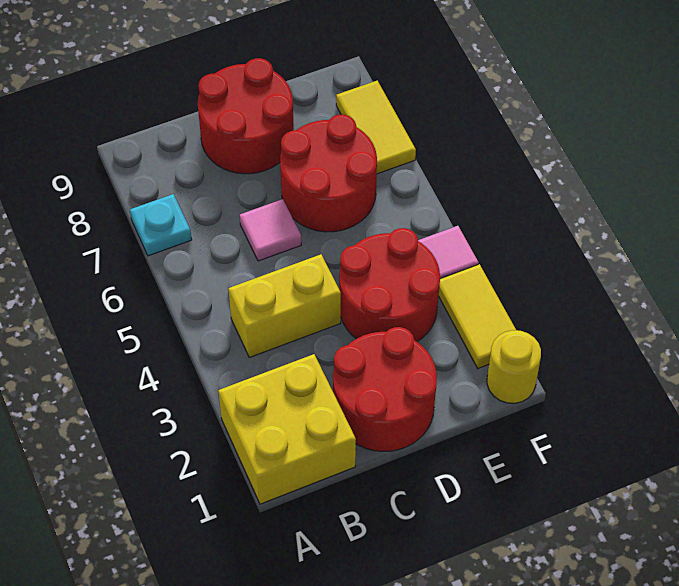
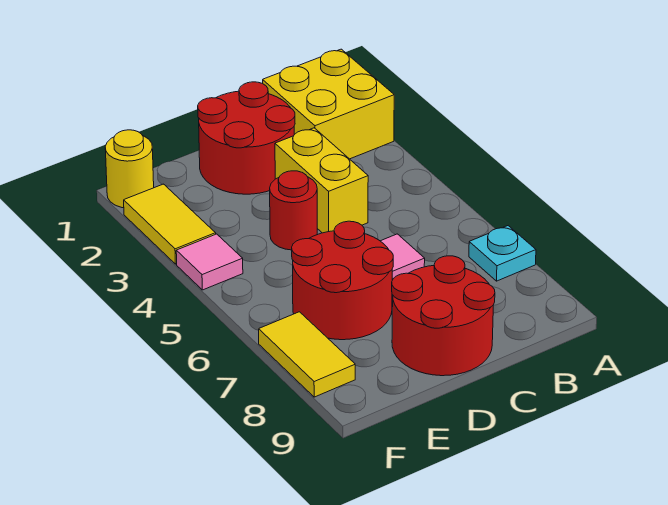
yellow 1x2 brick [228,254,341,357] -> yellow 1x2 brick turned to [275,128,368,233]
red 2x2 round brick [339,228,440,341] -> red 1x1 round brick [270,171,317,250]

